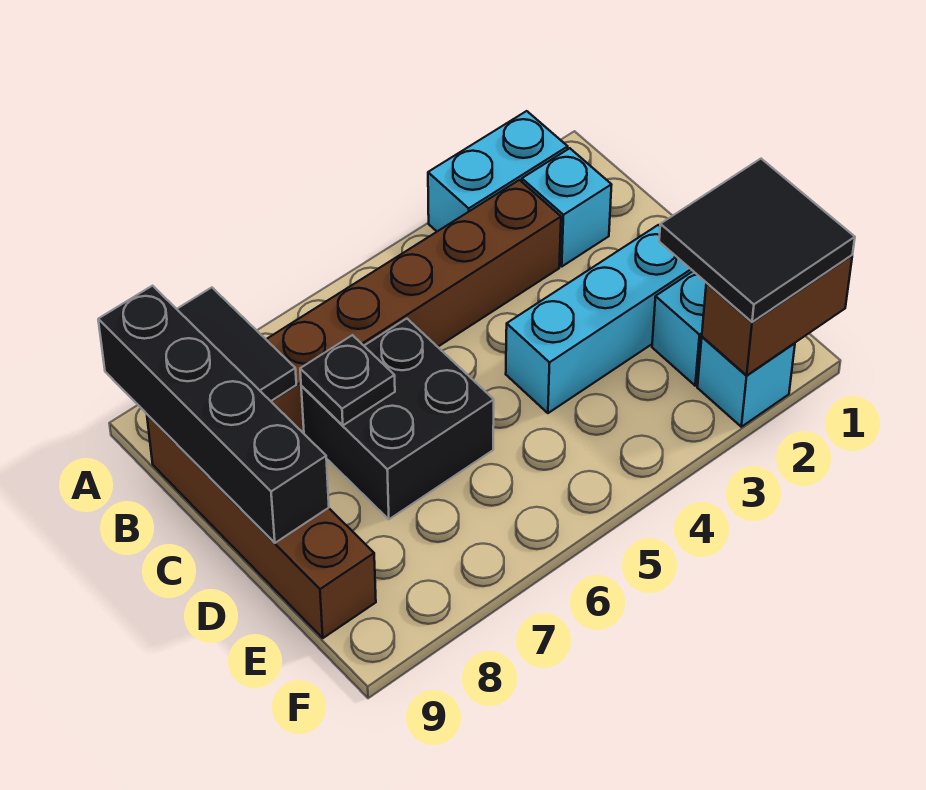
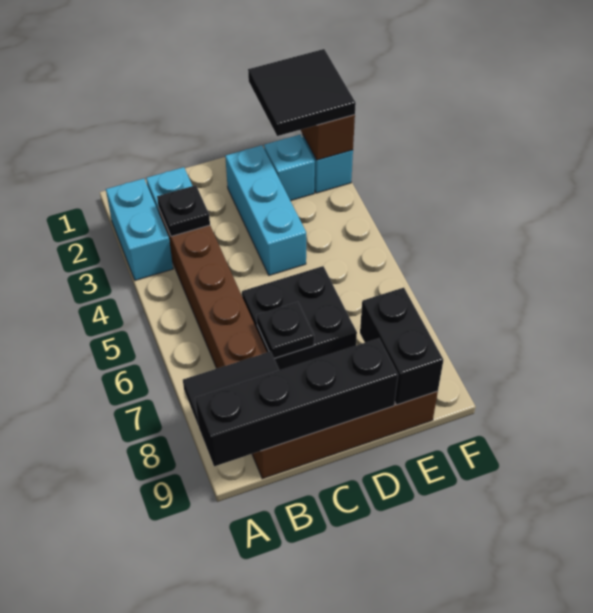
none -> black 1x1 plate [157,185,210,236]
none -> black 1x2 brick [360,287,443,405]

